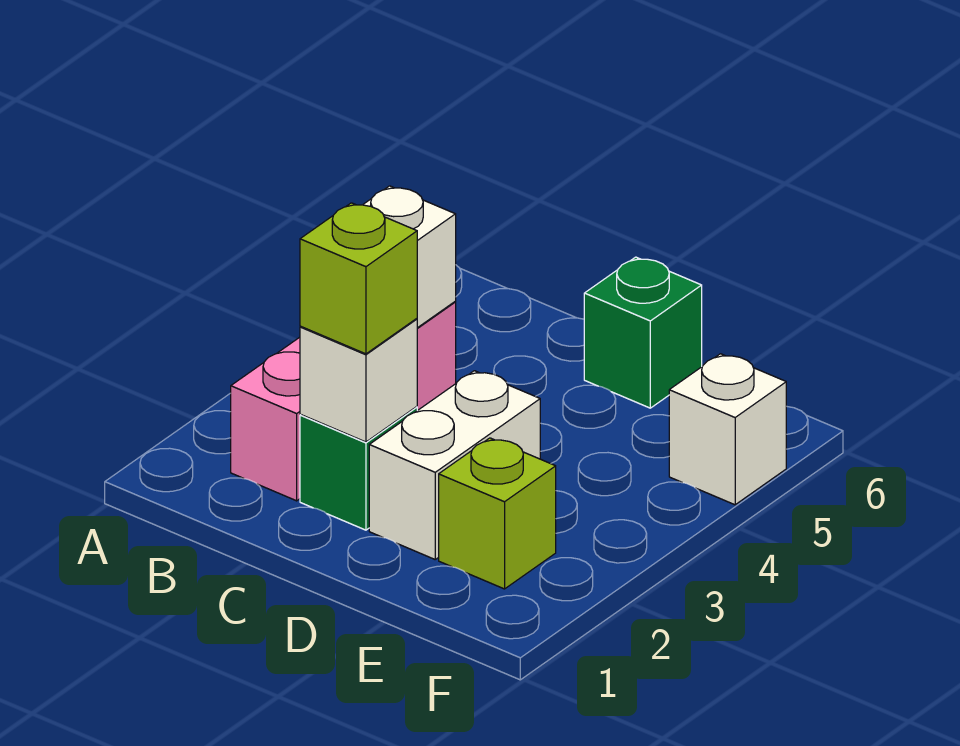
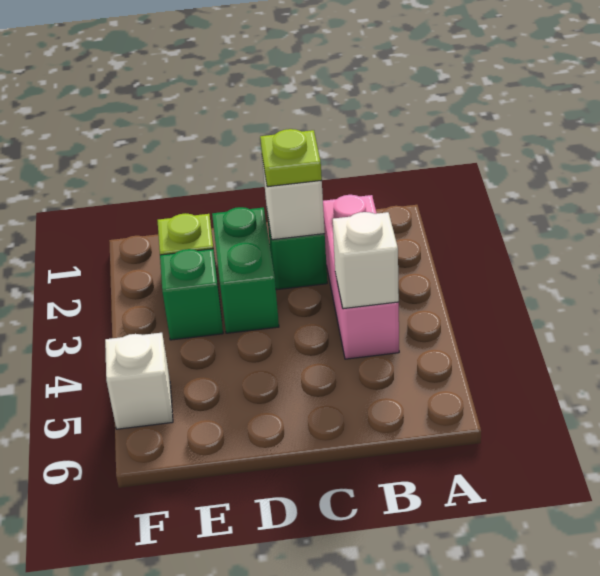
lime 1x1 brick [300,203,417,354] -> lime 1x1 plate [260,129,322,187]
white 1x2 brick [369,371,540,559] -> green 1x2 brick [212,207,279,333]
green 1x1 brick [584,257,702,408] -> green 1x1 brick moved to [160,249,223,340]

